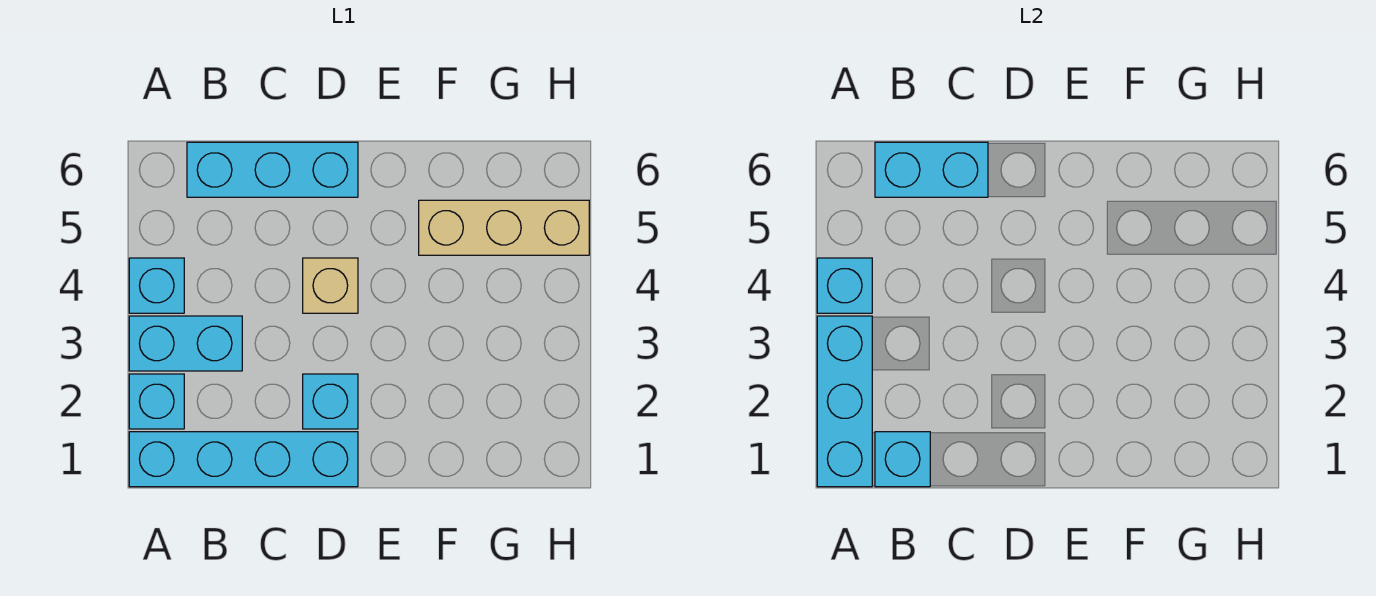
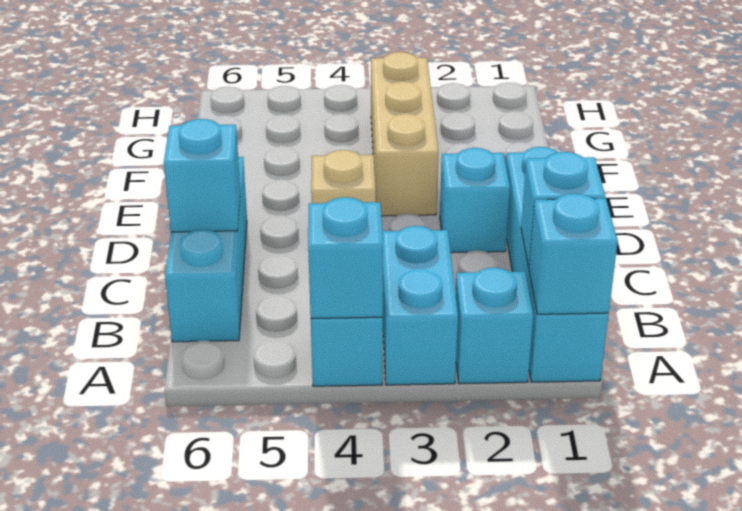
cyan 1x3 brick [817,316,872,487] -> cyan 1x1 brick [529,193,618,314]
cyan 1x2 brick [875,142,988,197] -> cyan 1x1 brick [164,119,240,232]
tan 1x3 brick [419,200,589,255] -> tan 1x3 brick moved to [371,52,438,216]

